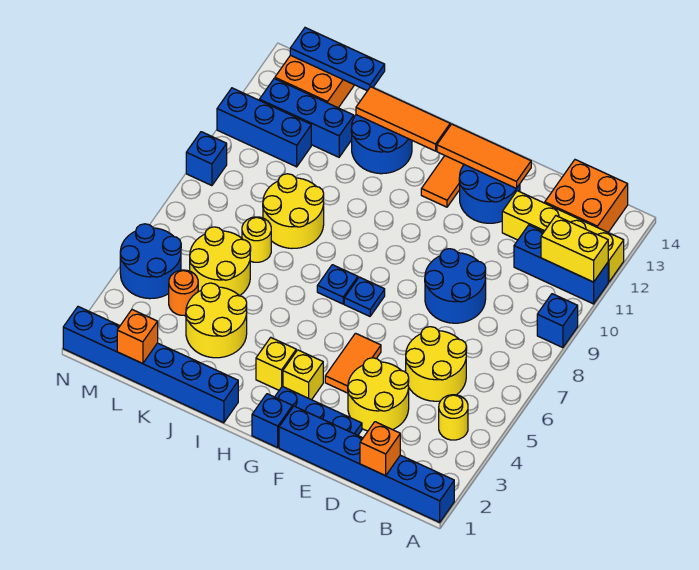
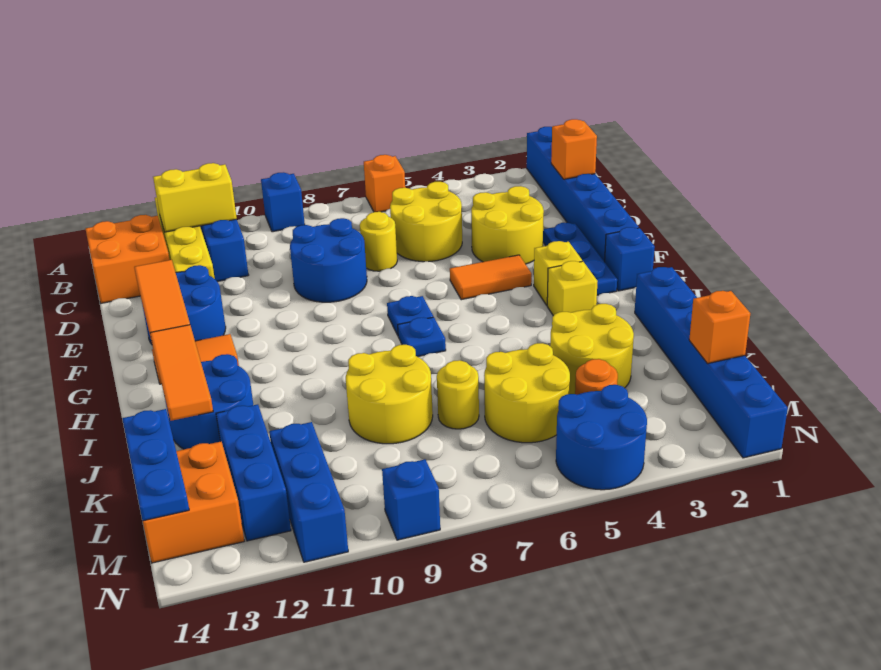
none -> orange 1x1 brick [364,155,405,212]
yellow 1x2 brick [541,216,608,282] -> yellow 1x2 brick turned to [153,163,237,232]
yellow 1x1 round brick [439,395,468,440] -> yellow 1x1 round brick moved to [360,212,397,271]

